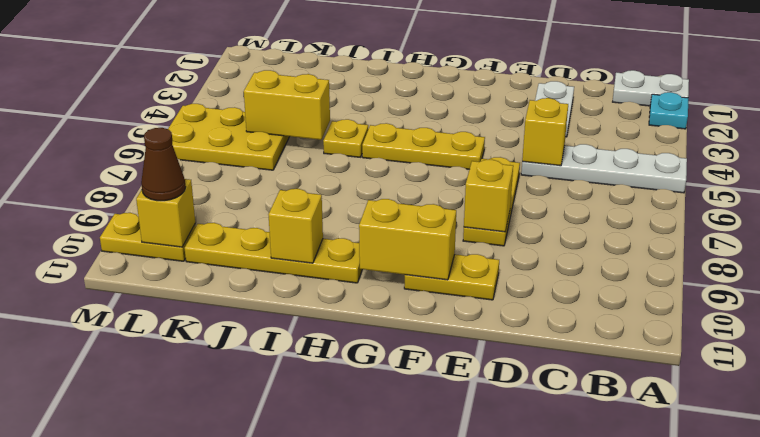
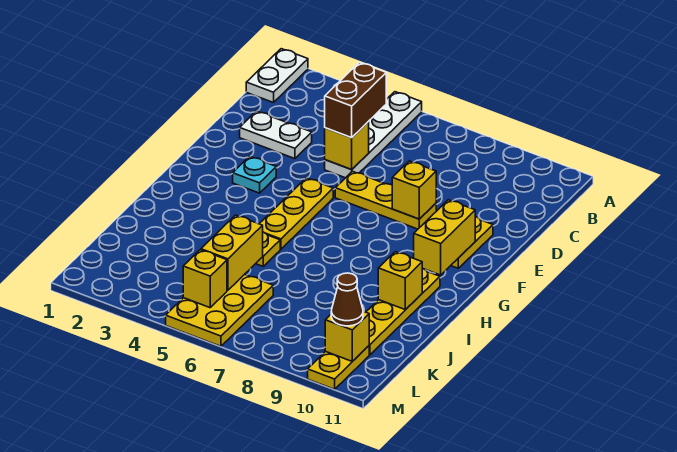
cyan 1x1 plate [649,92,688,129] -> cyan 1x1 plate moved to [233,156,276,193]
none -> brown 1x2 brick [325,62,386,138]
none -> yellow 1x1 brick [183,250,227,308]

